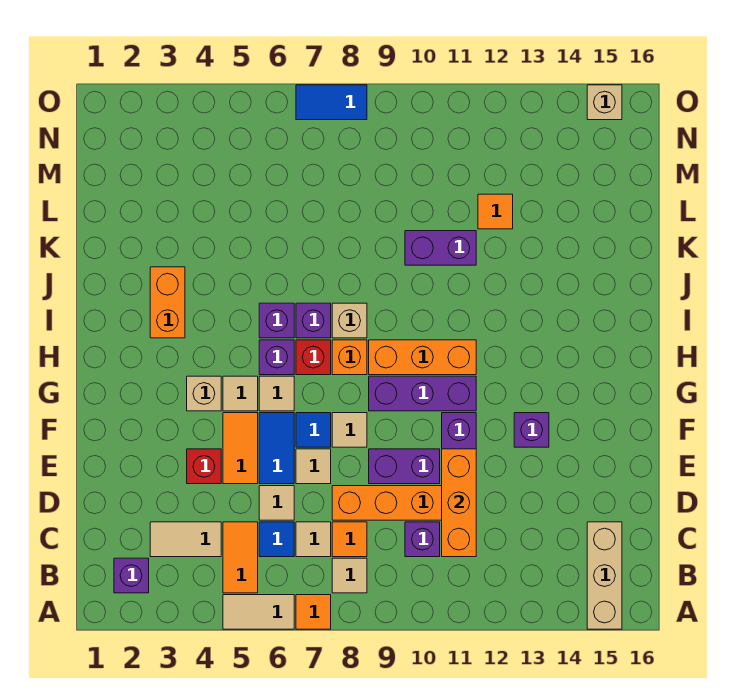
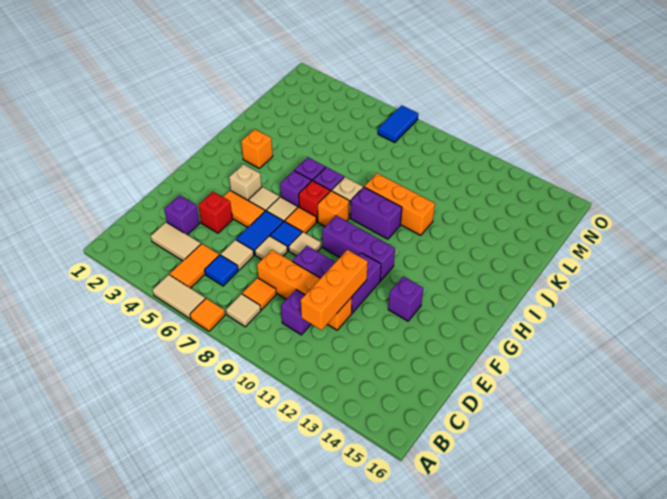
tan 1x3 brick [587,522,622,629] -> none
purple 1x1 brick [114,558,149,593] -> purple 1x1 brick moved to [164,195,200,235]
tan 1x1 tile [296,522,331,557] -> none
orange 1x2 tile [223,413,258,484] -> orange 1x2 tile turned to [223,190,265,227]
orange 1x3 brick [369,340,476,375] -> orange 1x3 brick moved to [364,173,435,235]
orange 1x2 brick [150,267,185,338] -> orange 1x1 brick [241,129,273,168]
purple 1x2 brick [405,231,476,265] -> purple 1x2 brick moved to [350,187,402,239]
orange 1x1 tile [478,194,513,229] -> orange 1x1 tile moved to [285,207,316,233]
blue 1x2 tile [296,85,367,120] -> blue 1x2 tile turned to [378,105,418,143]
tan 1x1 brick [587,85,622,120] -> none

